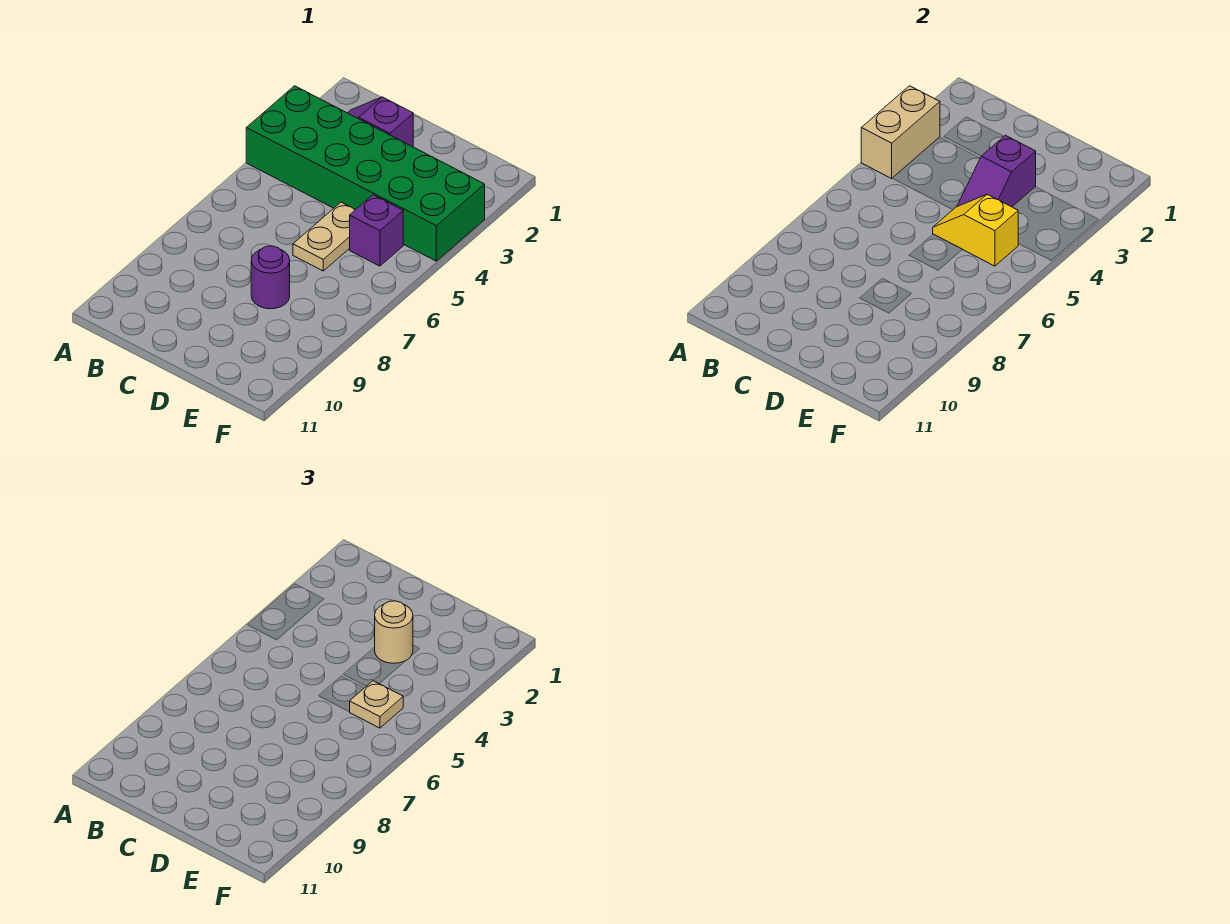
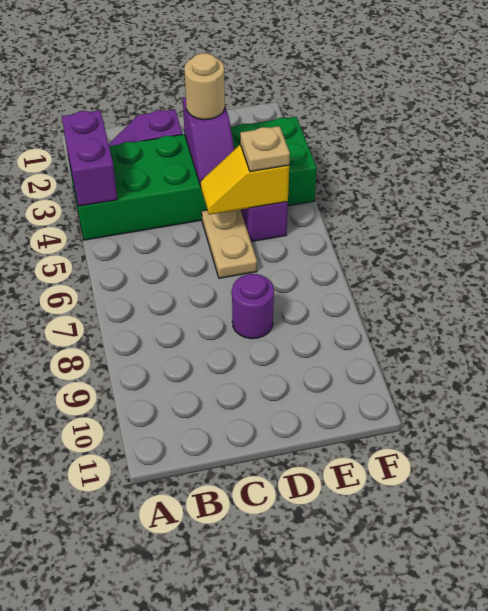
tan 1x2 brick [861,86,940,178] -> purple 1x2 brick [62,110,117,206]

